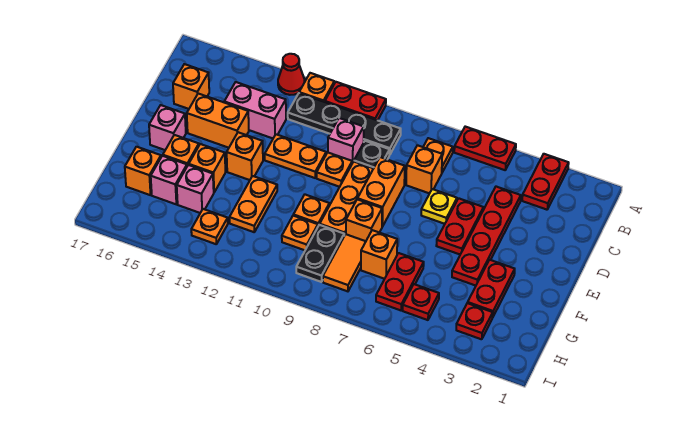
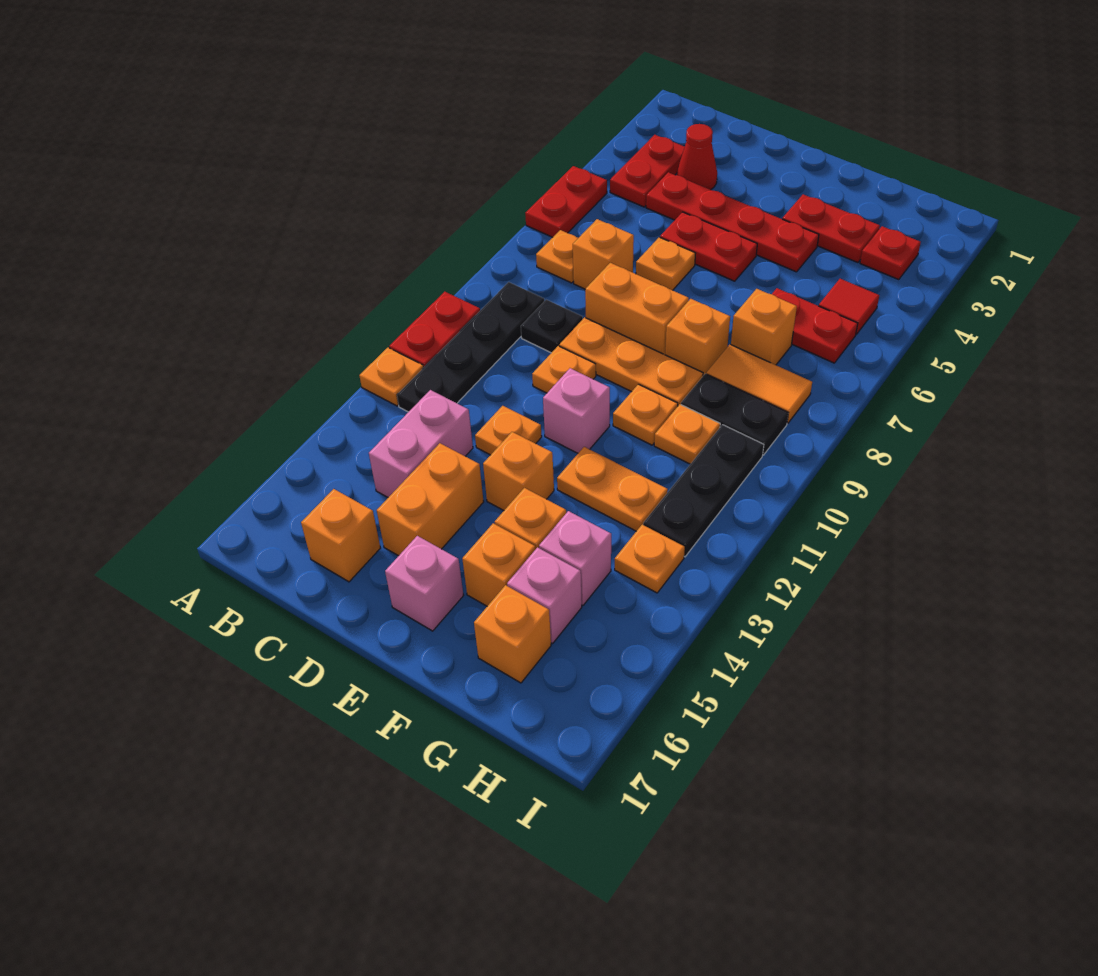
red 1x2 plate [522,154,569,210] -> red 1x2 plate turned to [610,135,685,207]
red 1x1 cone [278,54,304,95] -> red 1x1 cone moved to [677,124,717,190]
pink 1x1 brick [328,118,364,163] -> pink 1x1 brick moved to [543,368,610,453]
yellow 1x1 plate [421,189,457,224] -> orange 1x1 plate [636,237,696,290]
orange 1x2 plate [265,134,326,178] -> orange 1x1 plate [475,406,542,455]
red 1x1 plate [403,284,439,320] -> red 1x1 tile [819,279,879,334]
none -> black 1x3 plate [643,425,764,557]

